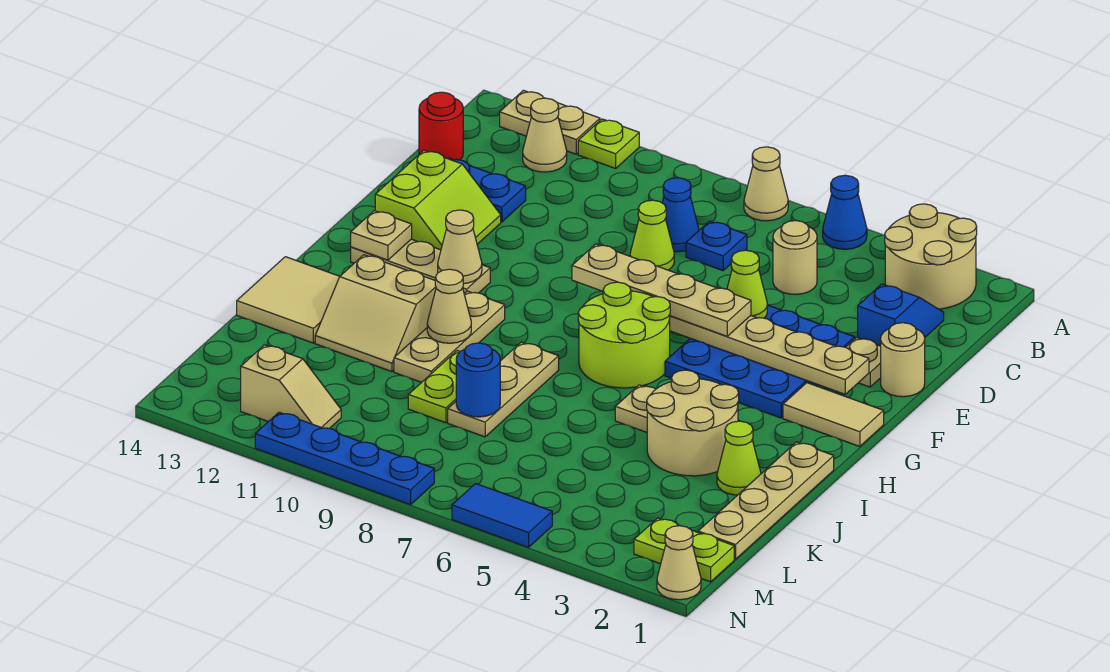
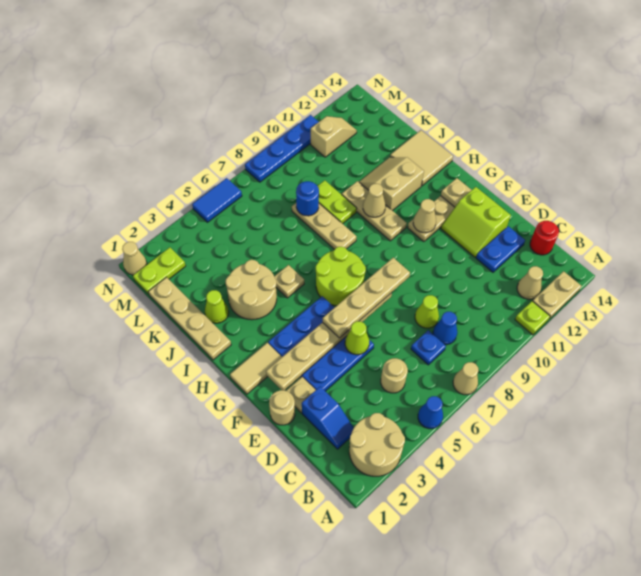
tan 1x2 slope [241,345,341,429] -> tan 1x2 slope turned to [311,116,357,157]

